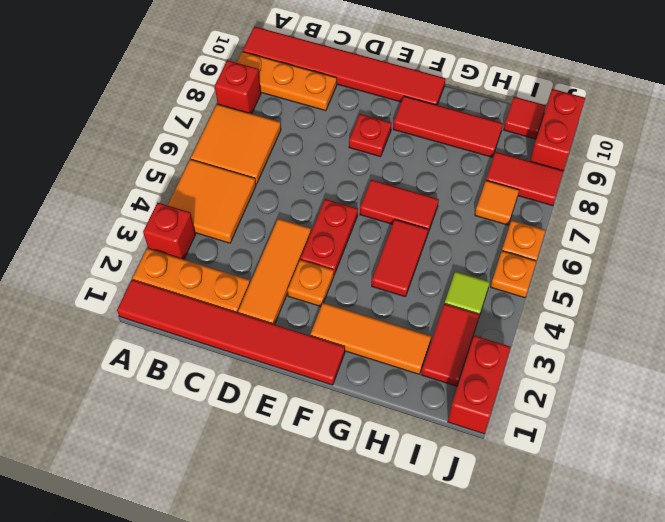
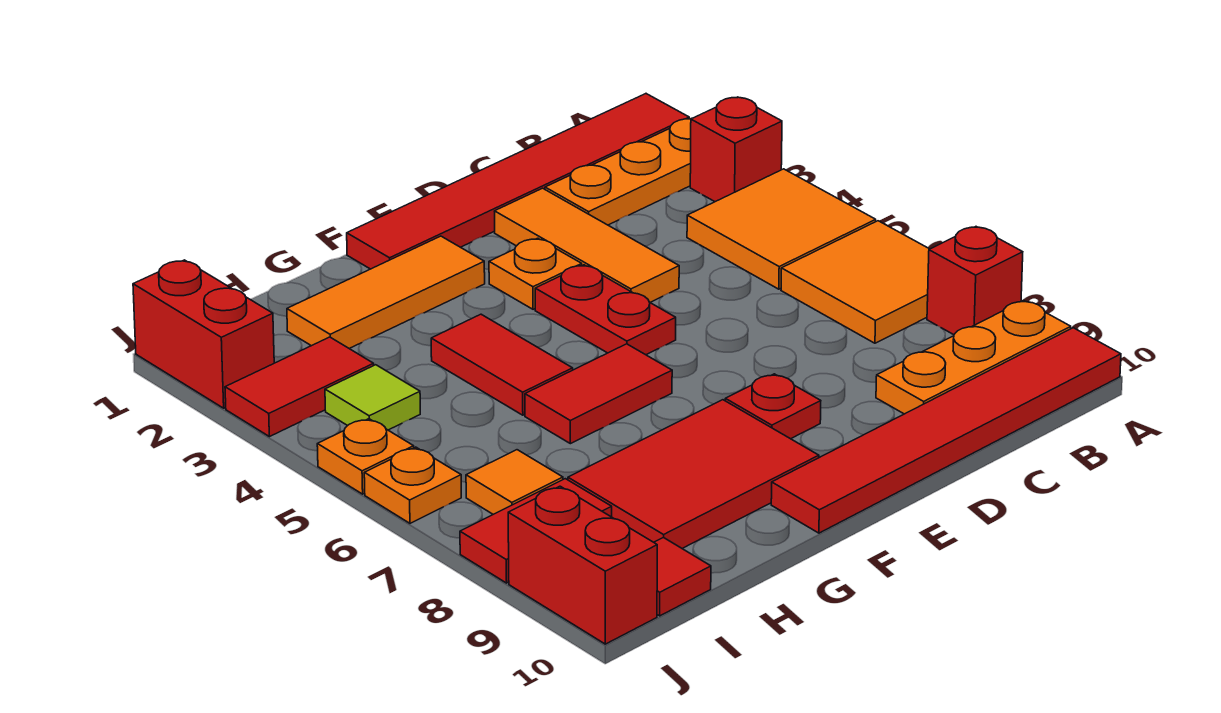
red 1x3 tile [393,96,503,157] -> red 2x3 tile [568,400,819,548]
red 1x2 tile [421,304,479,386] -> red 1x2 tile turned to [225,337,374,437]

